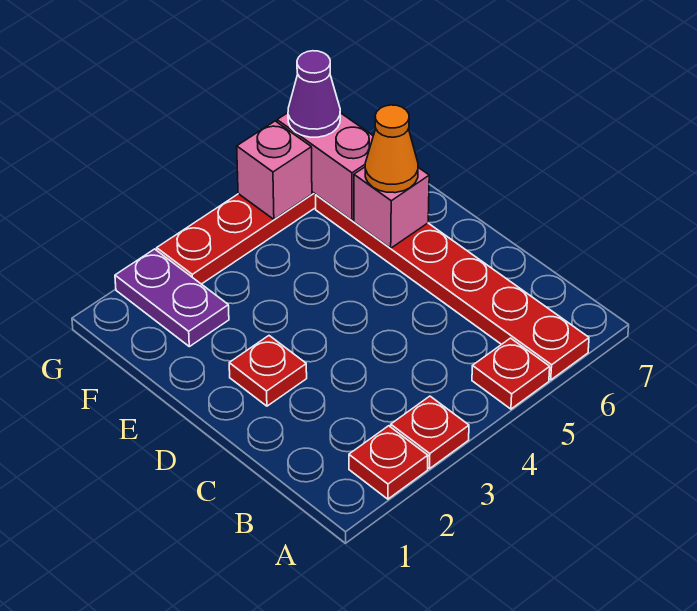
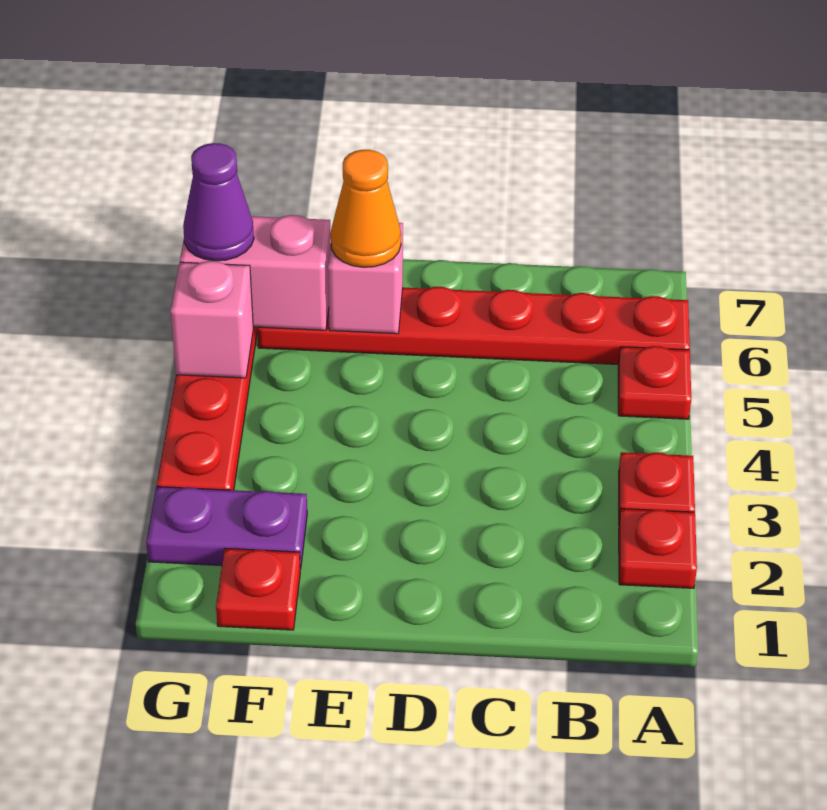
red 1x1 plate [229,336,307,406] -> red 1x1 plate moved to [216,549,300,630]

